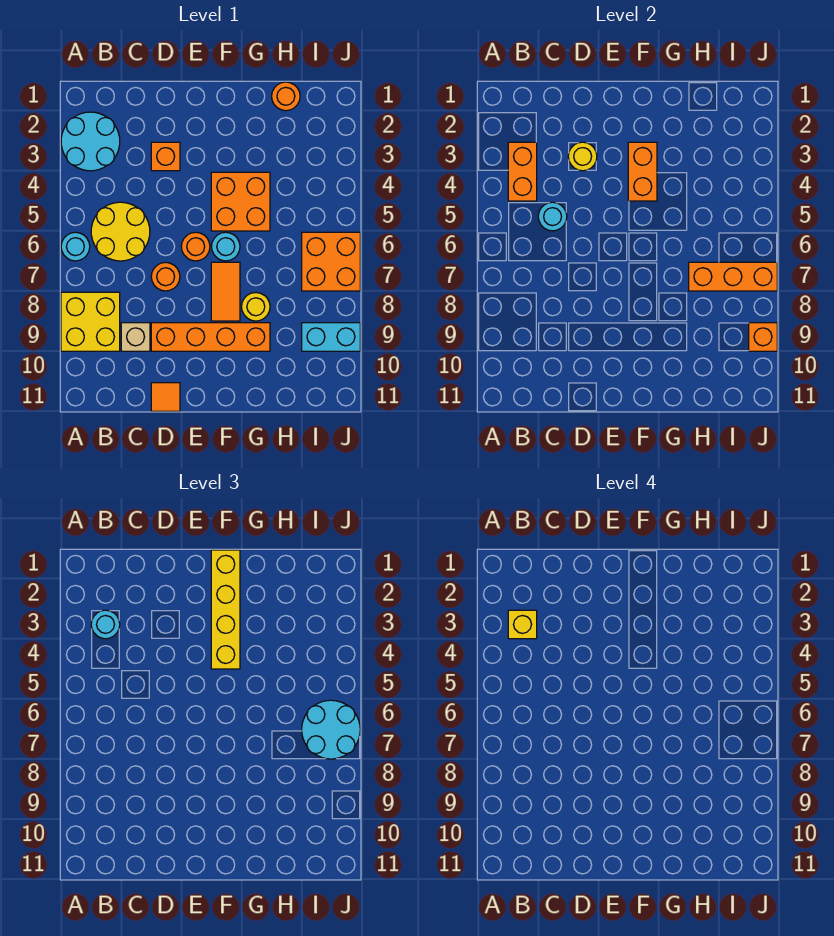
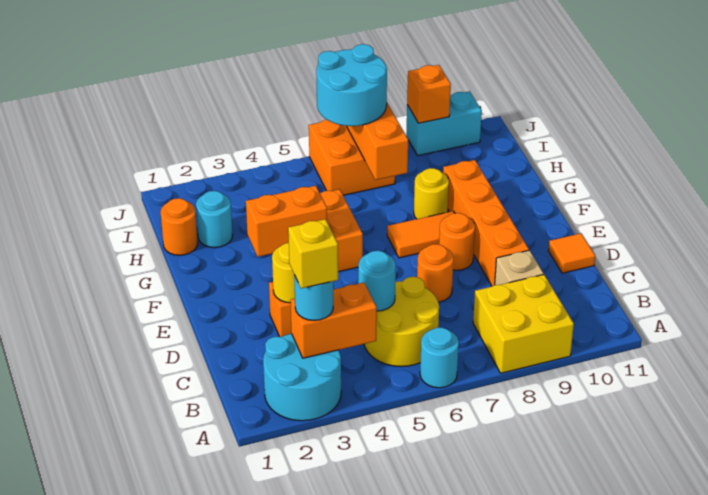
orange 1x1 round brick [181,232,210,261] -> orange 1x1 round brick moved to [439,213,475,270]
yellow 1x4 brick [211,550,240,669] -> none
cyan 1x1 round brick [211,232,240,261] -> cyan 1x1 round brick moved to [196,191,233,248]
cyan 1x2 brick [302,323,360,351] -> cyan 1x2 brick turned to [406,91,482,156]

